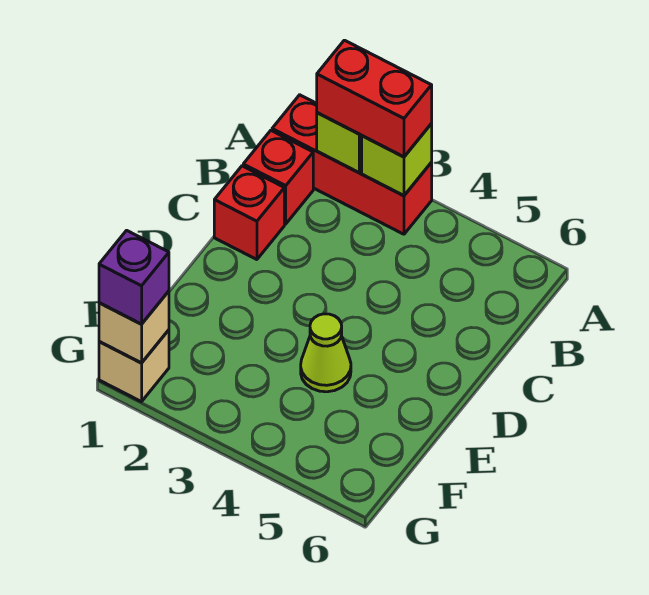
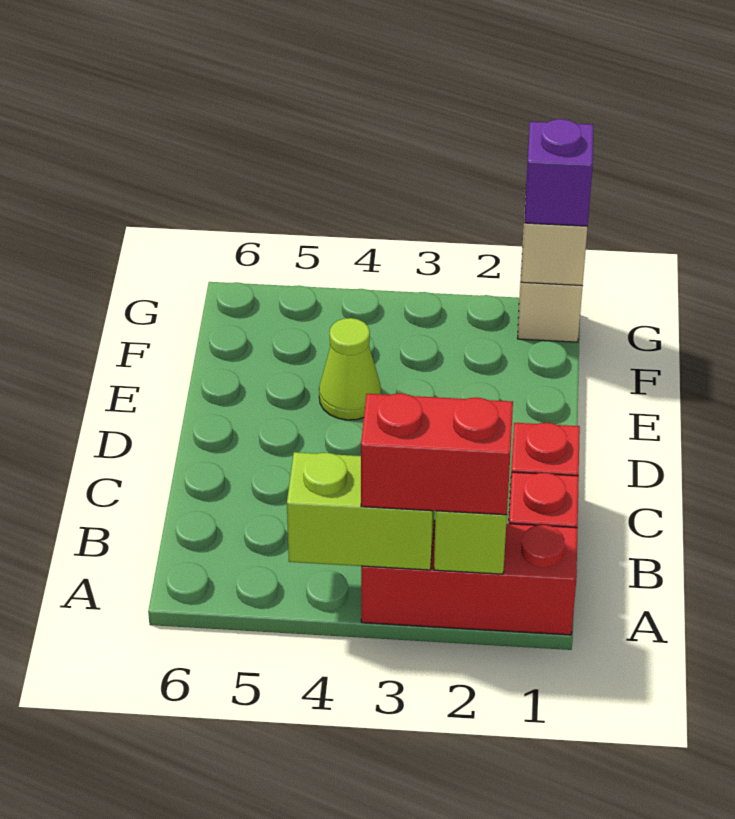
lime 1x1 brick [362,124,432,195] -> lime 1x2 brick [287,452,435,570]

